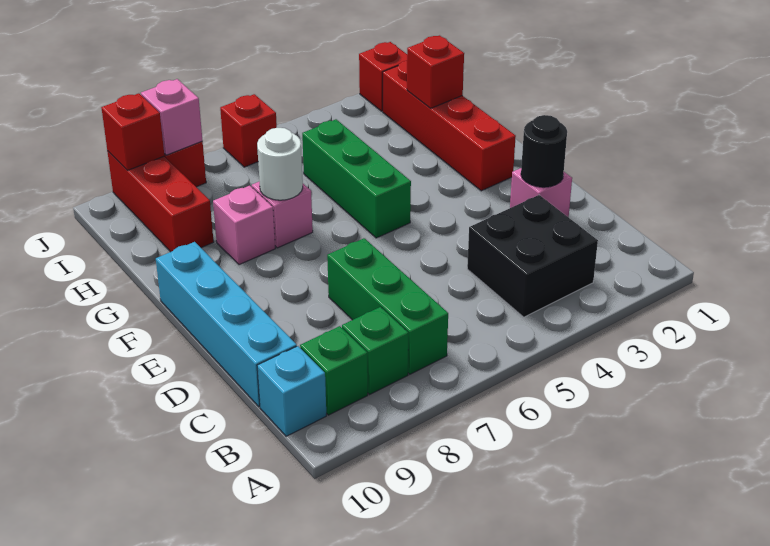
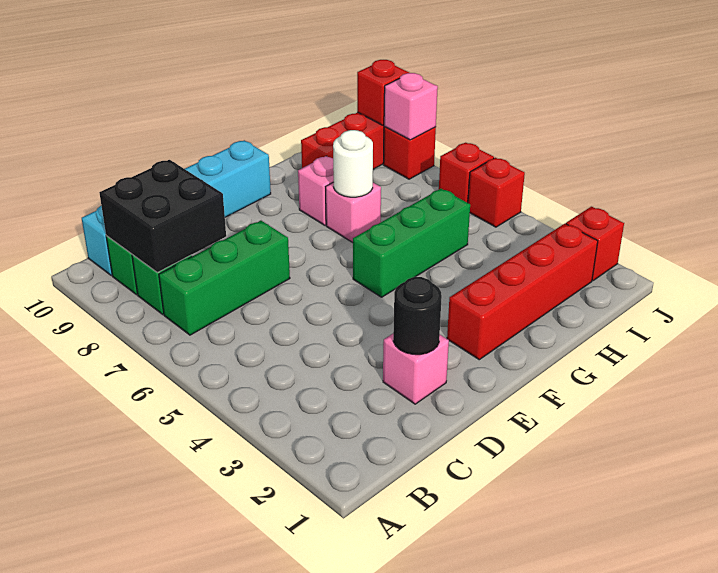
black 2x2 brick [467,195,598,317] -> black 2x2 brick moved to [99,160,226,272]
red 1x1 brick [407,35,464,108] -> red 1x1 brick moved to [468,158,525,227]

